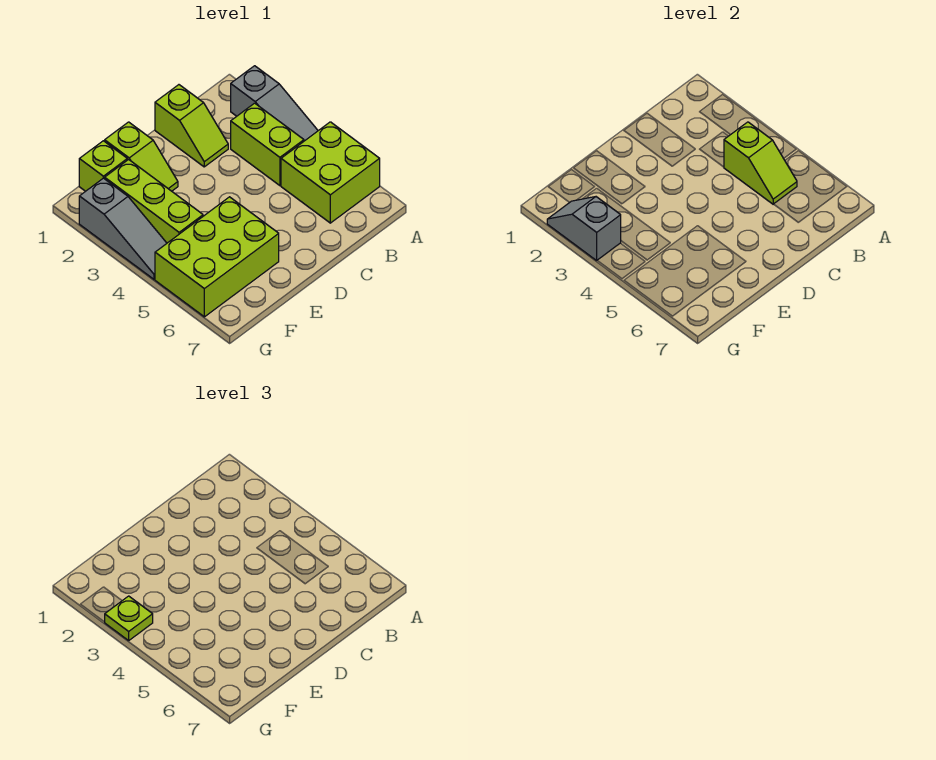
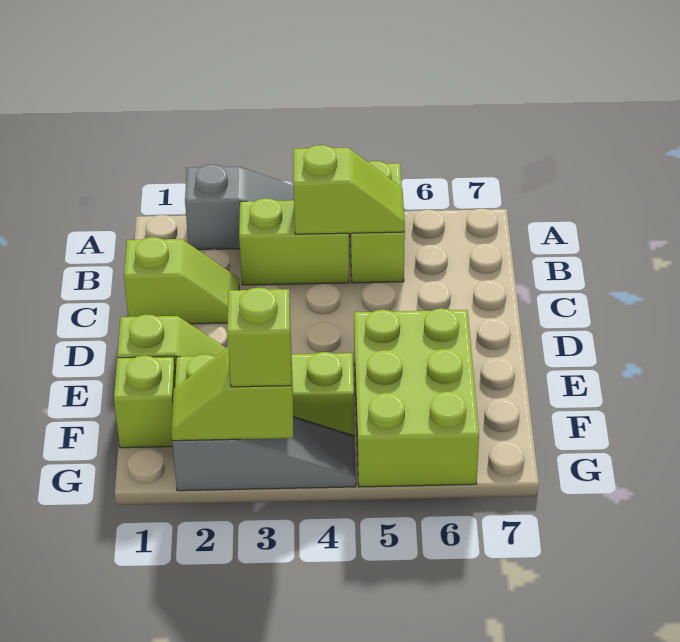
lime 2x2 brick [281,122,380,223] -> lime 1x2 brick [350,161,405,283]
grey 1x2 slope [547,197,621,260] -> lime 1x2 slope [171,348,293,441]
lime 1x1 plate [105,596,153,640] -> lime 1x1 brick [227,287,291,387]

